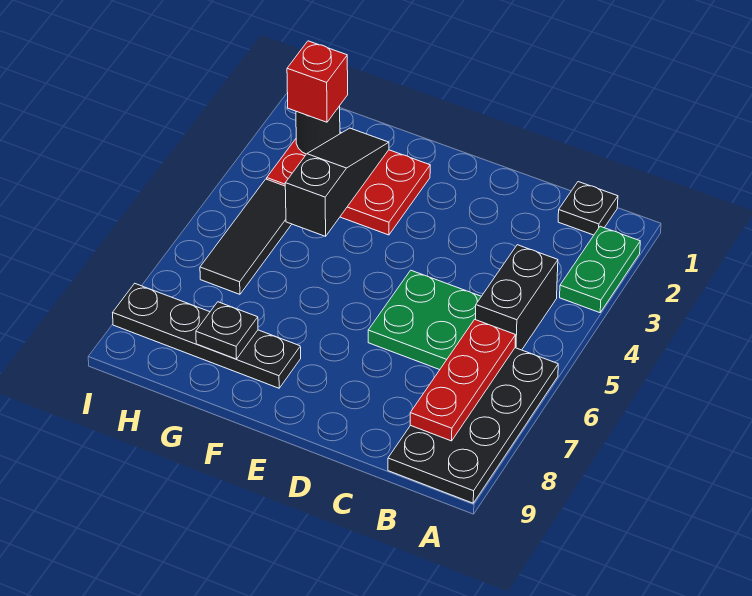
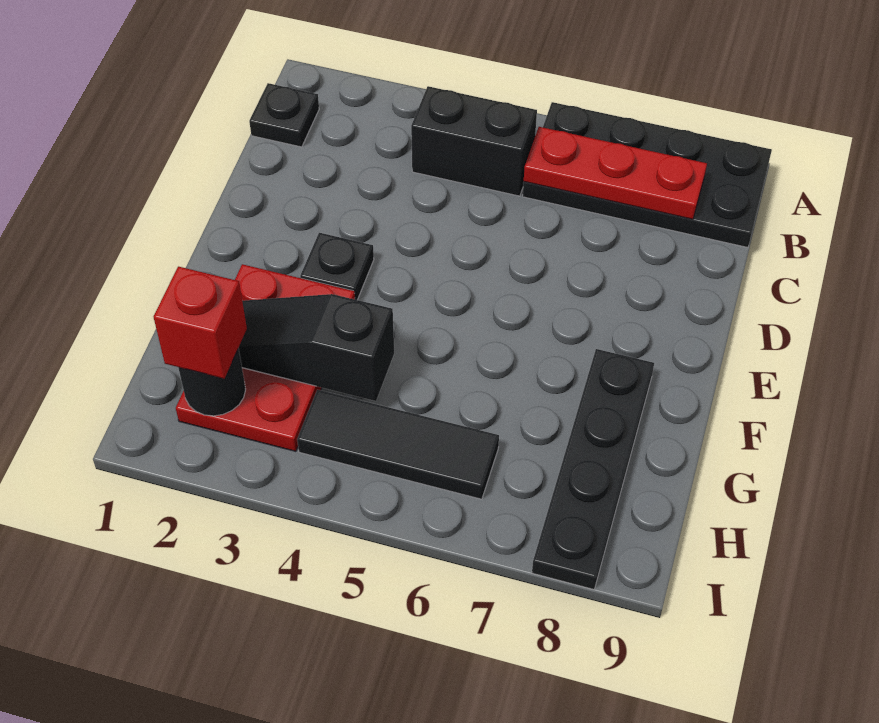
green 1x2 plate [560,226,640,313] -> none
green 2x2 plate [368,270,481,370] -> none
black 1x1 plate [196,302,258,359] -> black 1x1 plate moved to [300,233,374,300]

